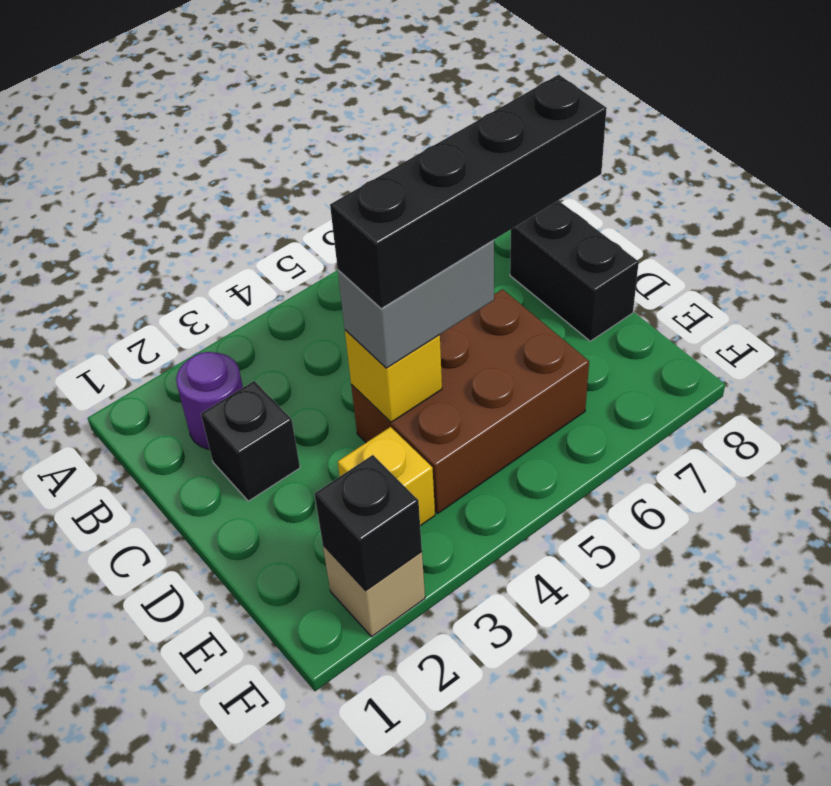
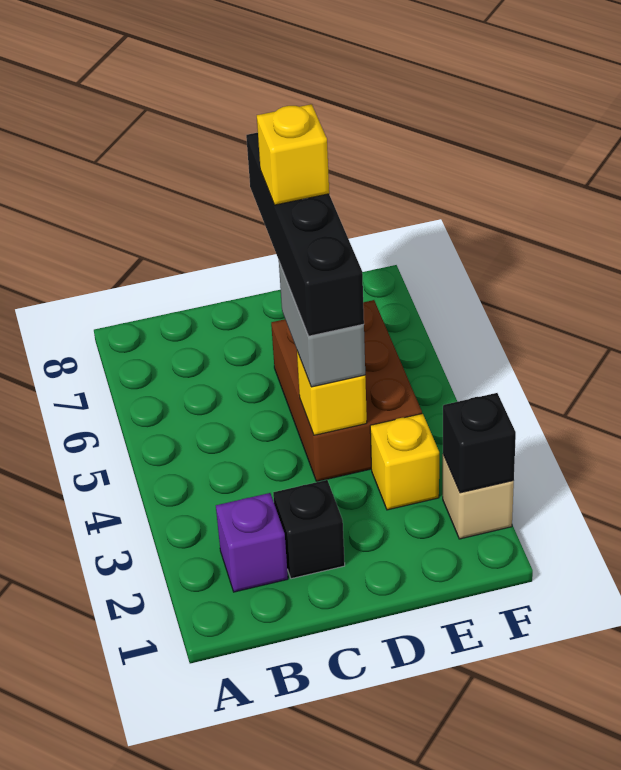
purple 1x1 round brick [176,352,243,450] -> purple 1x1 brick [216,493,288,592]
black 1x2 brick [510,201,639,341] -> none
none -> yellow 1x1 brick [257,104,329,205]

